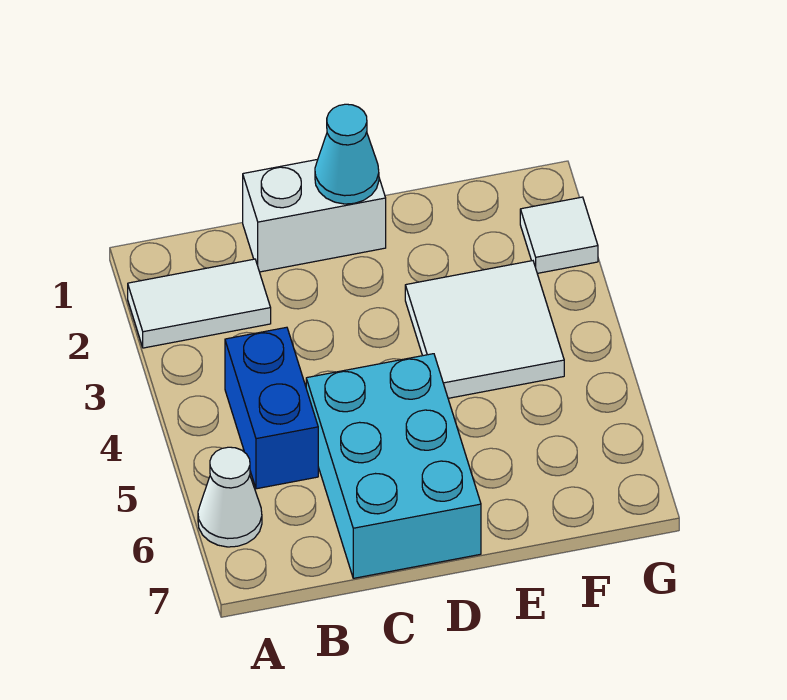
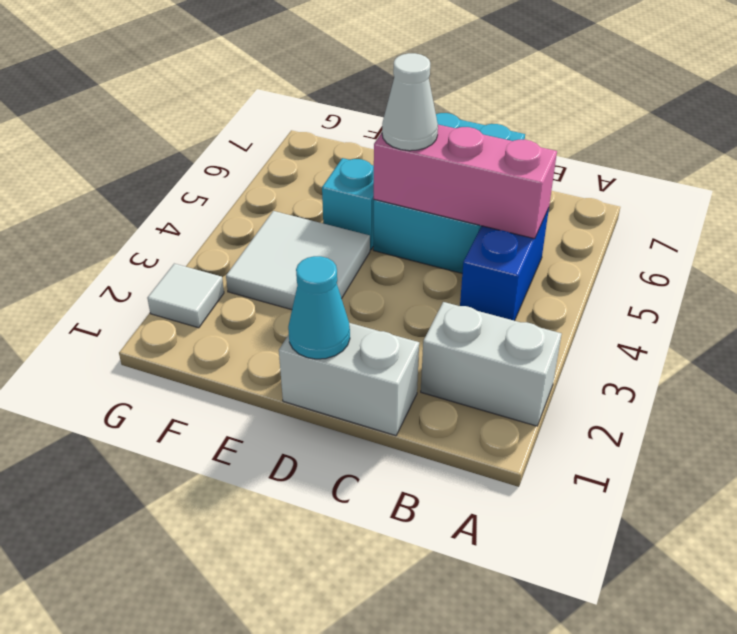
white 1x2 tile [128,259,271,348] -> white 1x2 brick [421,302,561,426]
white 1x1 cone [198,447,262,547] -> white 1x1 cone moved to [382,53,438,151]
none -> pink 1x3 brick [374,125,557,239]
none -> cyan 1x1 brick [322,158,374,250]

